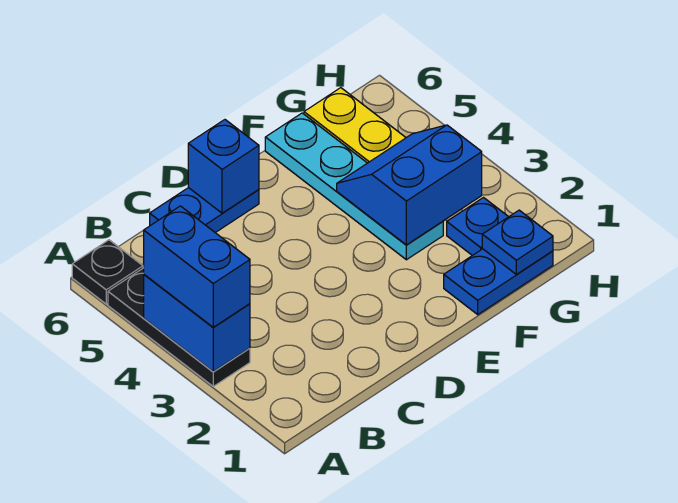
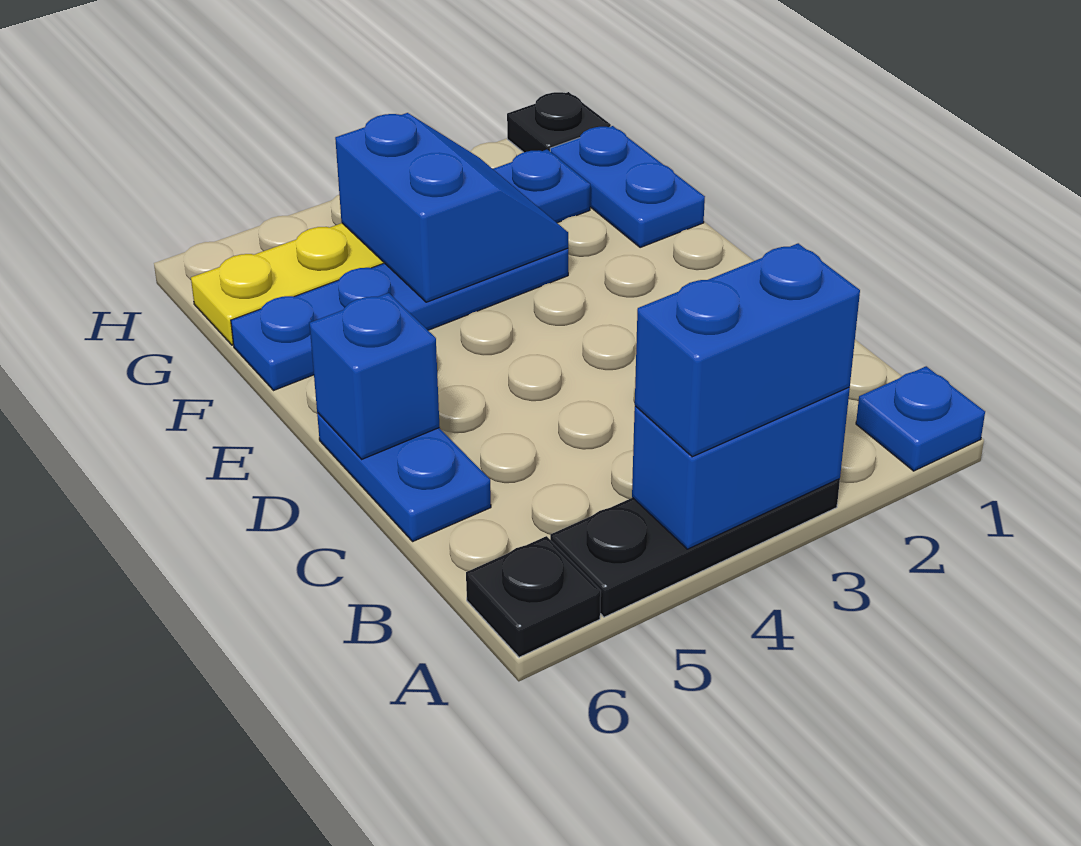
cyan 1x4 plate [265,113,443,260] -> blue 1x4 plate [231,248,568,390]
blue 2x2 slope [337,125,482,245] -> blue 2x2 slope turned to [335,113,568,302]
blue 1x1 plate [482,210,553,274] -> blue 1x1 plate moved to [856,366,985,471]
none -> black 1x1 plate [507,92,611,152]

